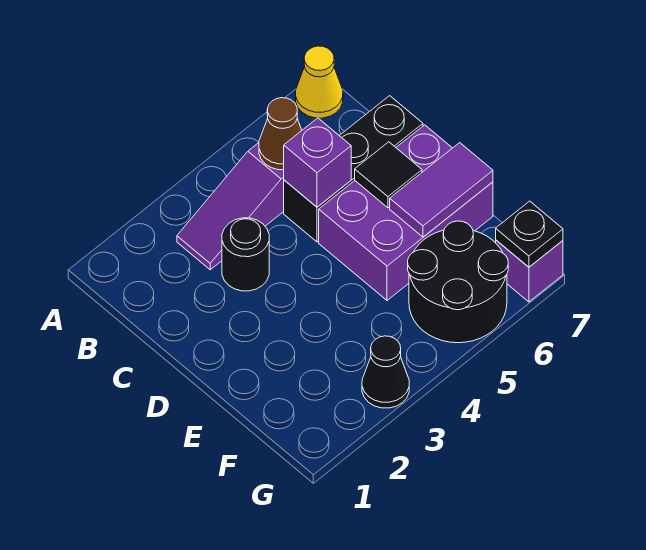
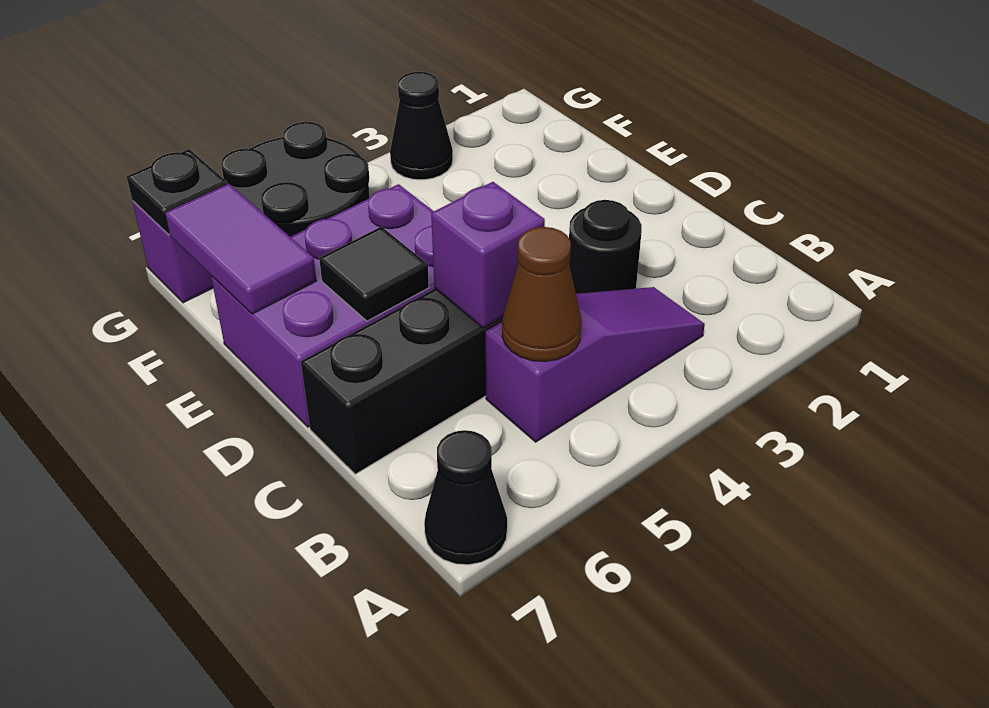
yellow 1x1 cone [296,46,343,118] -> black 1x1 cone [424,430,507,565]
purple 1x2 tile [390,143,493,237] -> purple 1x2 tile turned to [165,184,317,314]

